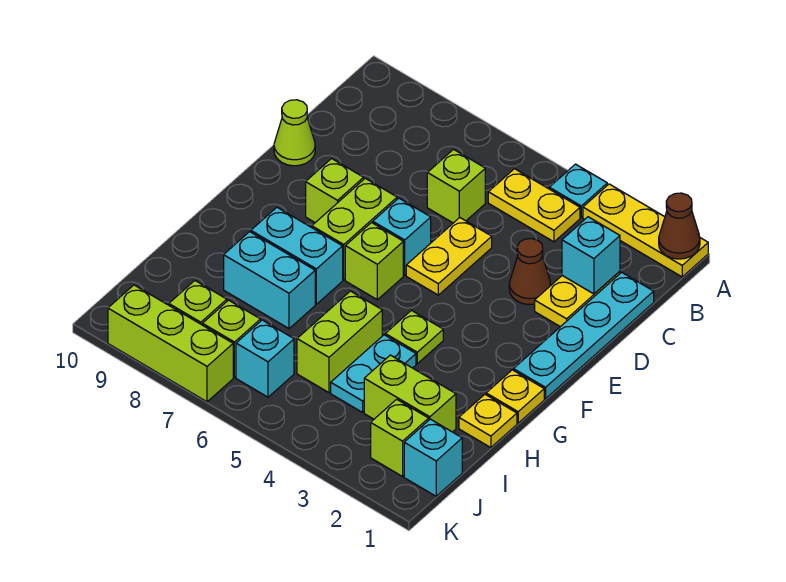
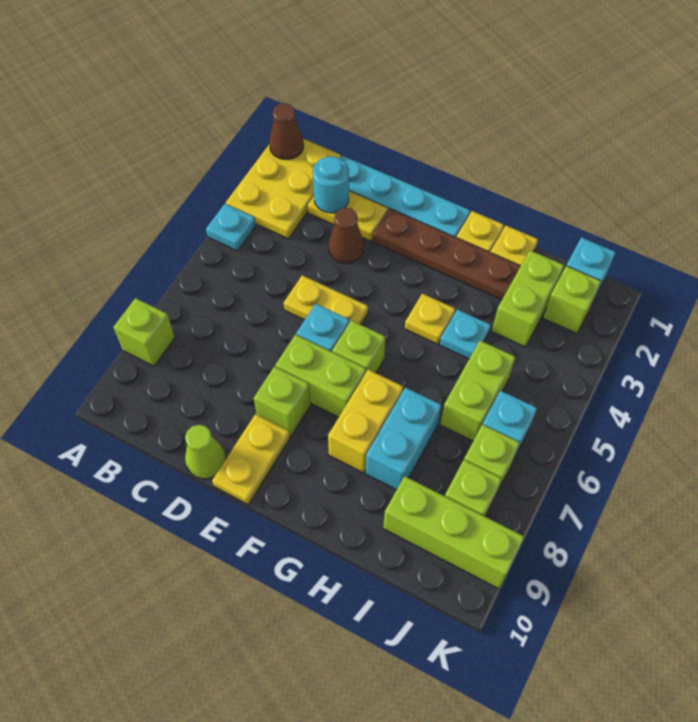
yellow 1x3 plate [583,184,708,277] -> yellow 2x3 plate [226,139,341,238]
yellow 1x2 plate [488,169,580,242] -> yellow 1x2 plate moved to [212,414,290,504]
cyan 1x1 brick [562,217,620,294] -> cyan 1x1 round brick [313,157,349,213]
lime 1x1 brick [427,149,485,223] -> lime 1x1 brick moved to [113,298,175,366]
none -> brown 1x4 plate [373,209,521,300]
lime 1x1 plate [385,310,443,364] -> yellow 1x1 plate [405,294,455,344]
cyan 1x2 brick [251,207,343,304] -> yellow 1x2 brick [328,370,403,473]
cyan 1x2 plate [331,335,416,412] -> cyan 1x1 plate [440,309,491,359]
lime 1x2 brick [297,291,382,393] -> lime 1x2 brick turned to [440,341,515,441]
lime 1x3 brick [108,285,233,402] -> lime 1x3 brick turned to [383,476,524,589]

